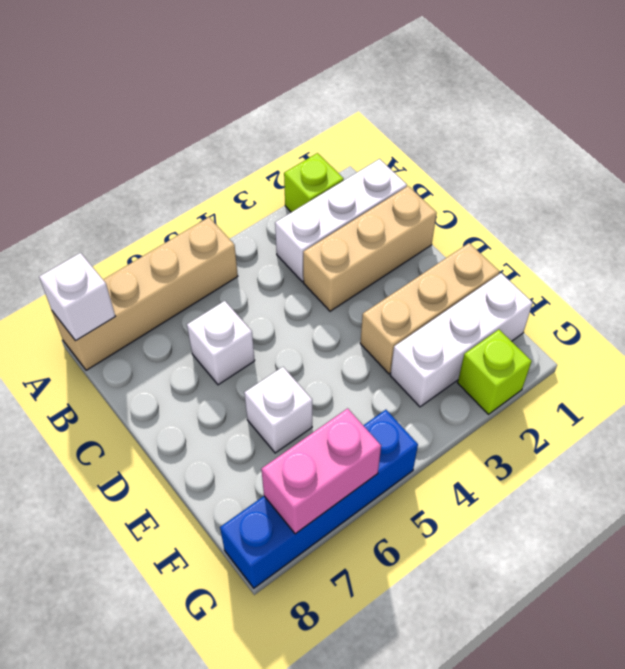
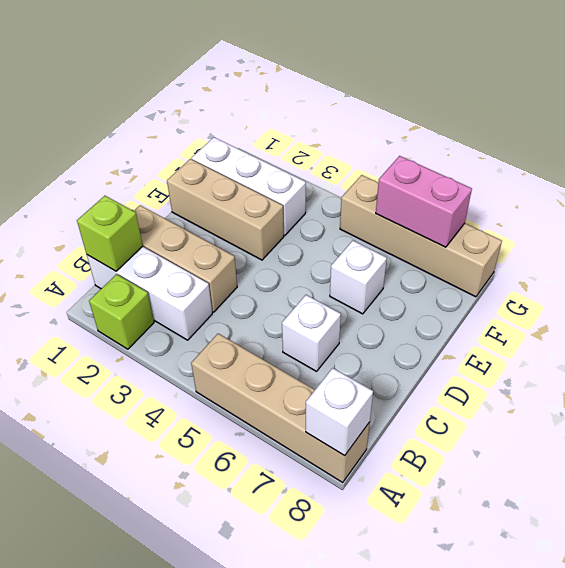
lime 1x1 brick [458,330,531,414] -> lime 1x1 brick moved to [77,196,143,271]
blue 1x4 brick [220,410,418,588] -> tan 1x4 brick [340,175,502,297]

